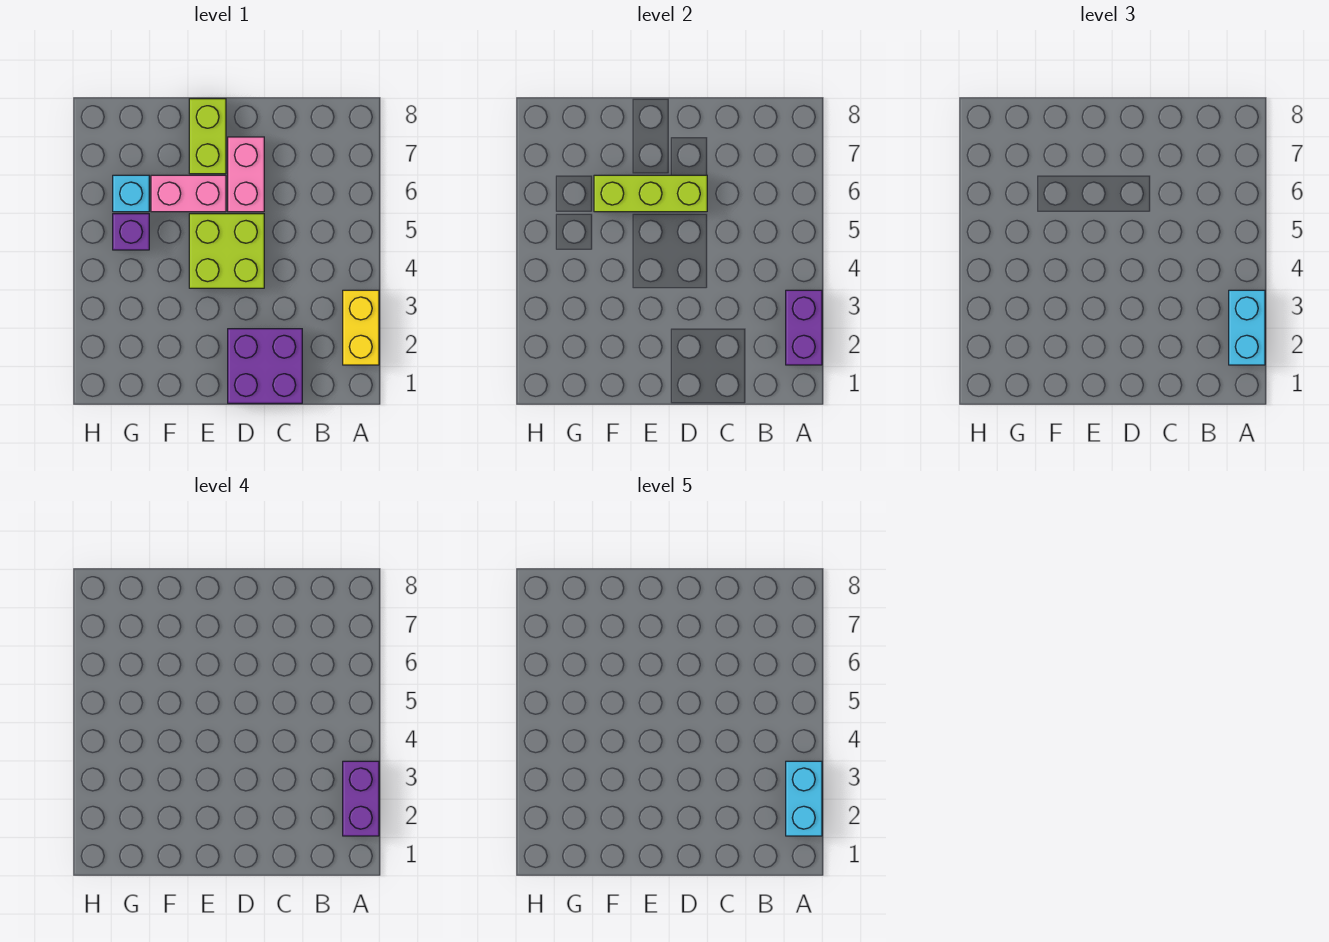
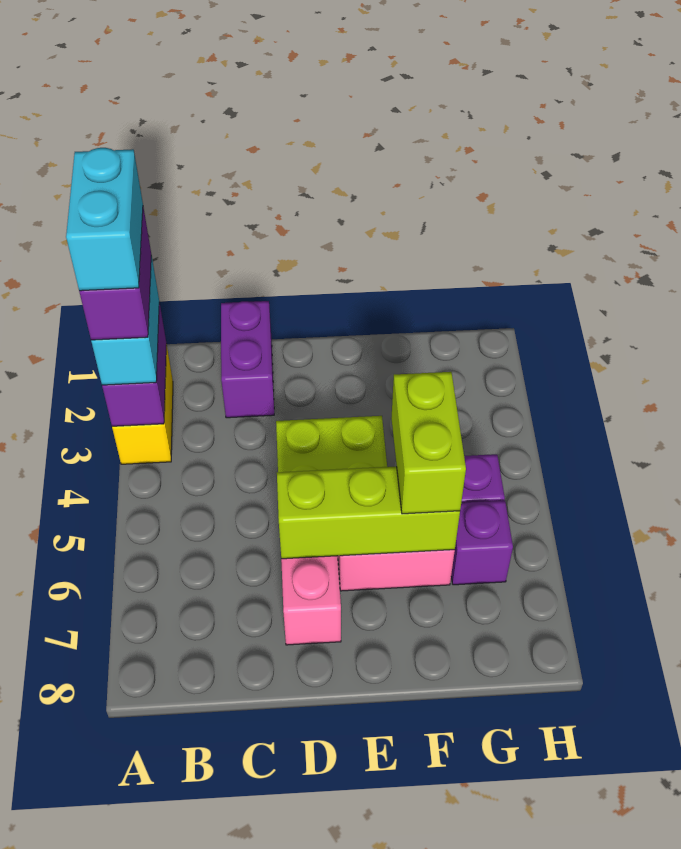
purple 2x2 brick [228,329,302,403] -> purple 1x2 brick [221,301,274,418]
lime 1x2 brick [189,99,226,174] -> lime 1x2 brick moved to [391,372,466,514]
cyan 1x1 brick [113,175,149,212] -> purple 1x1 brick [451,500,513,585]

